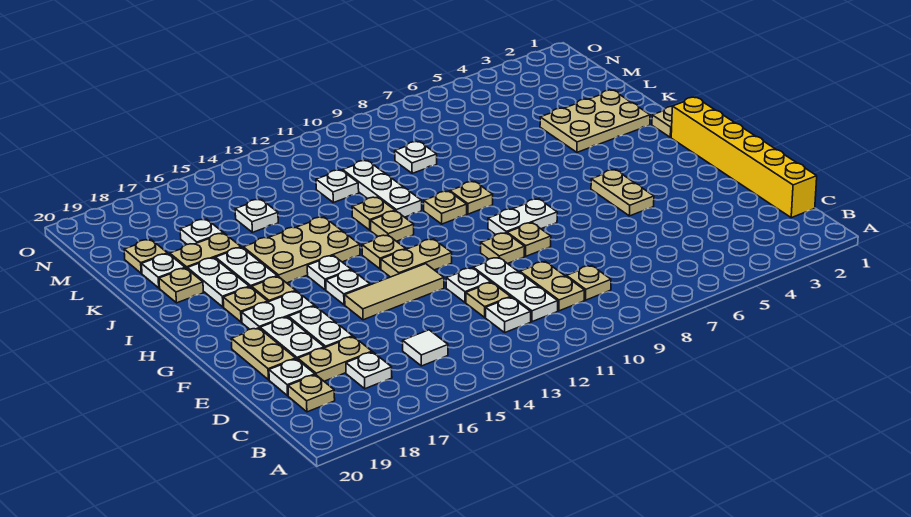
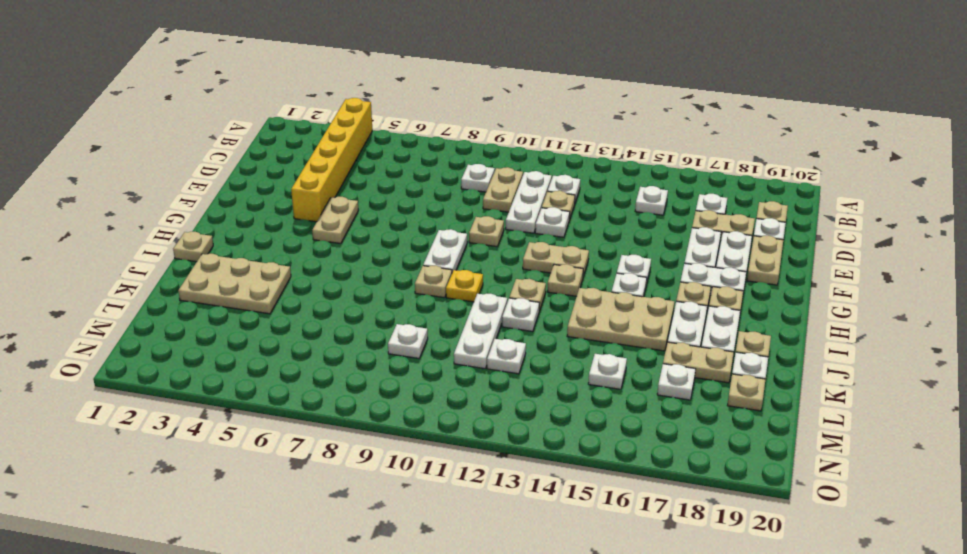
yellow 1x6 brick [671,97,817,218] -> yellow 1x6 brick moved to [291,98,372,222]
tan 1x1 plate [567,266,611,300] -> white 1x1 plate [461,164,495,192]
white 1x1 tile [403,330,448,366] -> white 1x1 plate [635,186,668,215]
tan 1x1 plate [507,223,551,256] -> none
tan 1x3 tile [345,264,444,320] -> none
white 1x2 plate [488,199,557,235] -> white 1x2 plate turned to [423,229,467,273]
tan 1x1 plate [424,191,467,224] -> yellow 1x1 plate [446,270,483,302]
tan 1x1 plate [352,197,395,230] -> white 1x1 plate [502,298,539,331]

